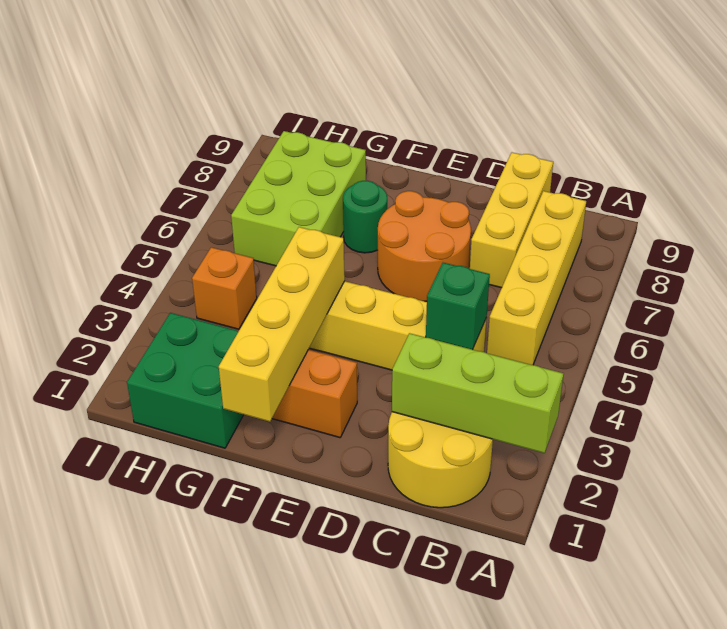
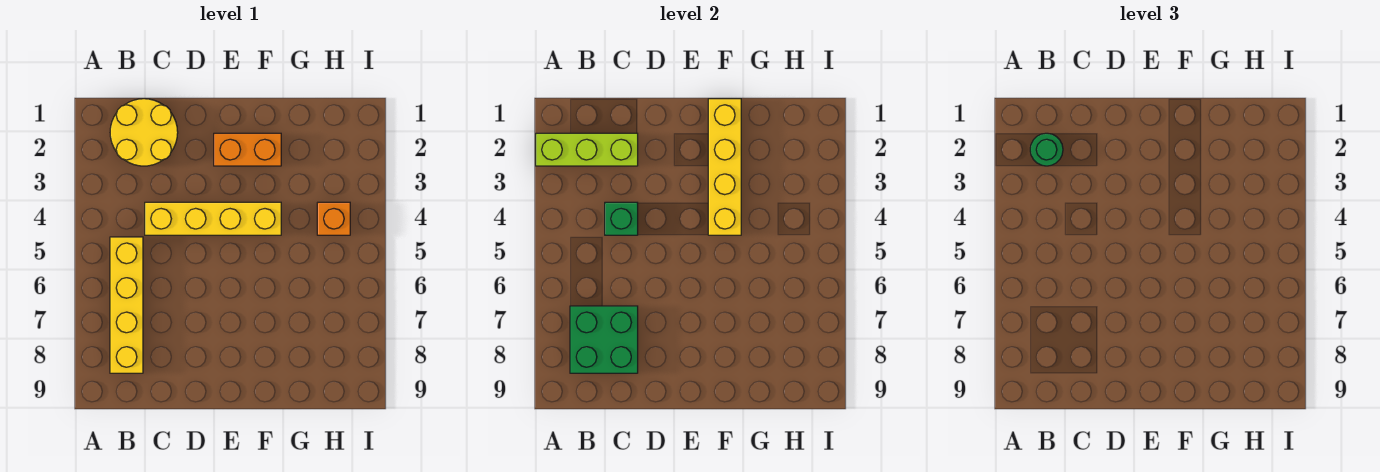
yellow 1x3 brick [470,152,553,288] -> none
orange 2x2 round brick [378,191,471,301] -> none
green 1x1 round brick [343,181,387,253] -> green 1x1 round brick moved to [1030,133,1063,166]
green 2x2 brick [127,313,244,448] -> green 2x2 brick moved to [570,306,638,373]
lime 2x3 brick [231,131,366,266] -> none

